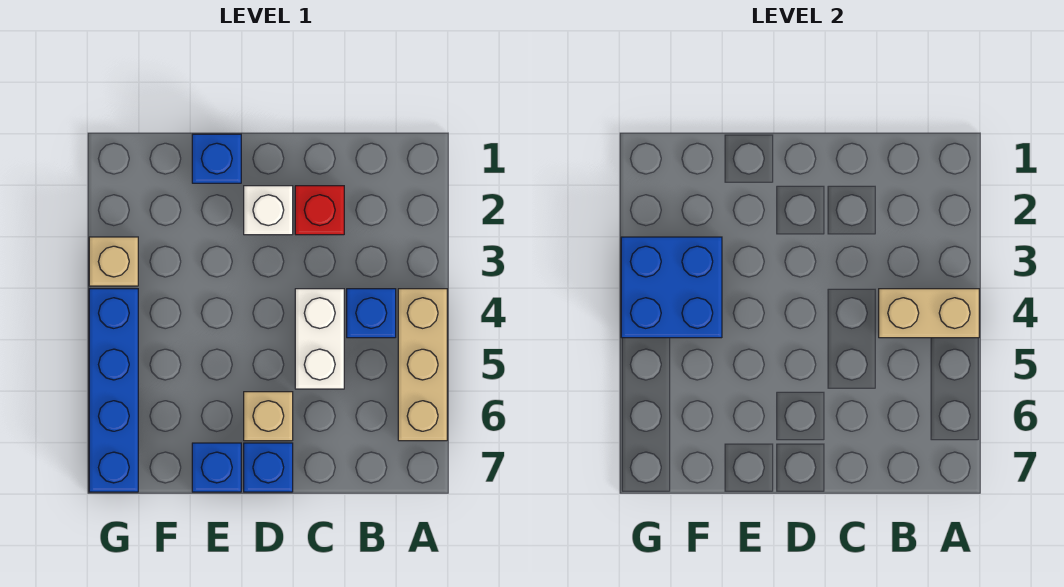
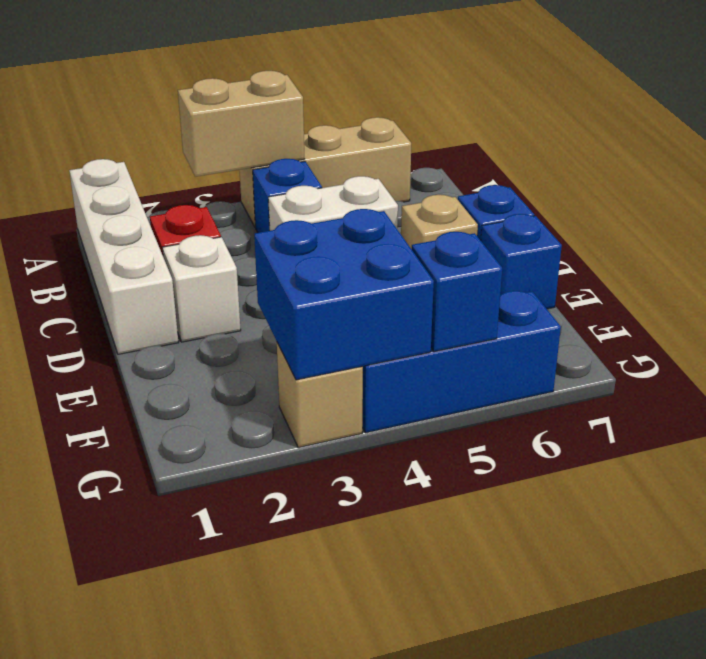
none -> white 1x4 brick [69,159,178,354]
tan 1x2 brick [879,289,979,338] -> tan 1x2 brick turned to [178,71,305,177]
blue 1x1 brick [192,134,241,183] -> blue 1x1 brick moved to [412,232,502,352]
blue 1x4 brick [89,289,138,492] -> blue 1x3 brick [362,291,561,433]

